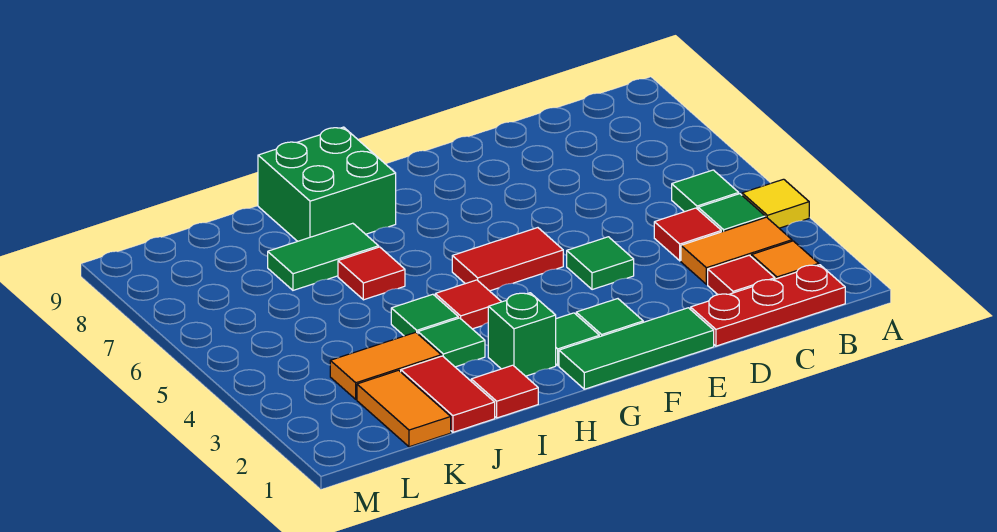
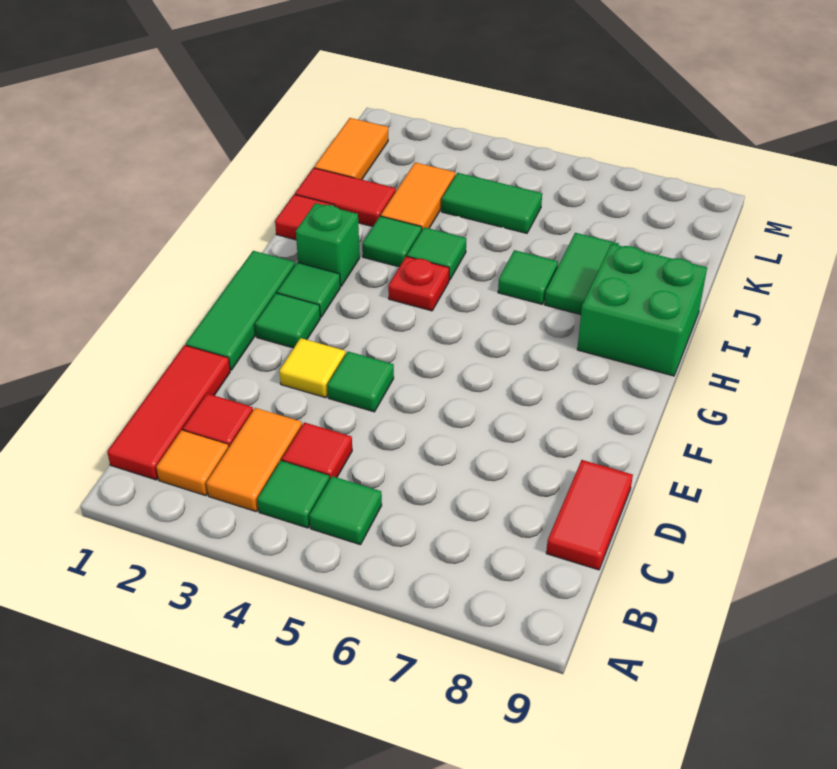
yellow 1x1 tile [742,179,809,228] -> yellow 1x1 tile moved to [279,338,346,398]
red 1x3 plate [691,265,845,346] -> red 1x3 tile [107,345,230,480]
red 1x2 tile [452,228,563,291] -> red 1x2 tile moved to [546,460,633,570]
red 1x1 tile [435,280,501,329] -> red 1x1 plate [388,256,449,311]
red 1x1 tile [338,247,405,300] -> green 1x1 tile [498,250,558,304]
orange 1x2 tile [357,370,451,447] -> orange 1x2 tile turned to [314,118,388,180]
none -> green 1x2 tile [442,173,542,233]

